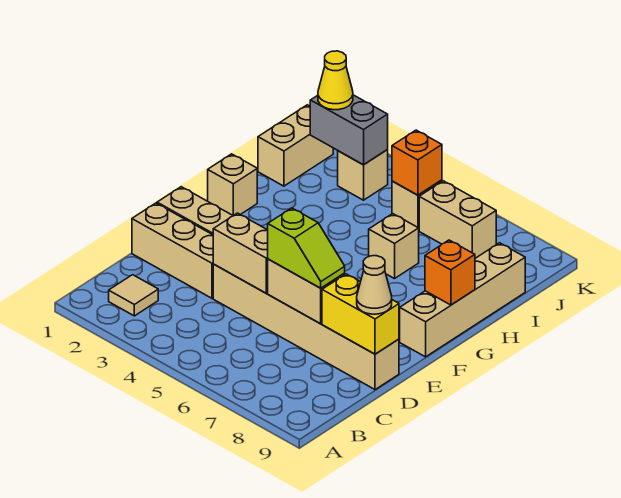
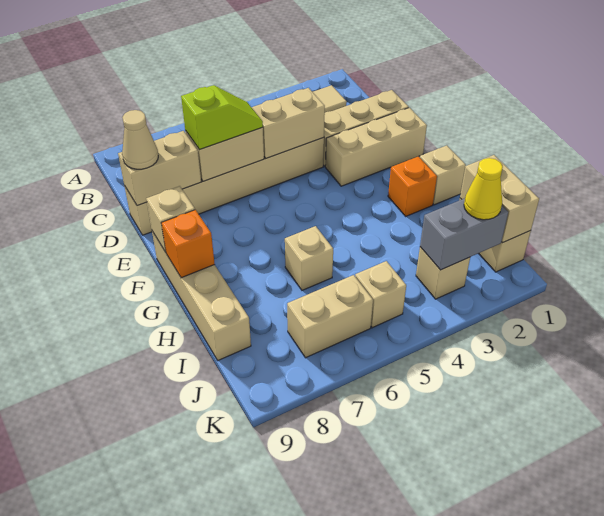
lime 1x2 slope [268,208,345,288] -> lime 1x2 slope turned to [181,85,263,150]
yellow 1x2 brick [322,274,399,354] -> tan 1x2 brick [118,131,201,206]
none -> tan 1x1 brick [146,186,195,252]
none -> tan 1x2 brick [460,155,539,243]
orange 1x1 brick [392,130,442,195] -> orange 1x1 brick moved to [388,156,437,216]

